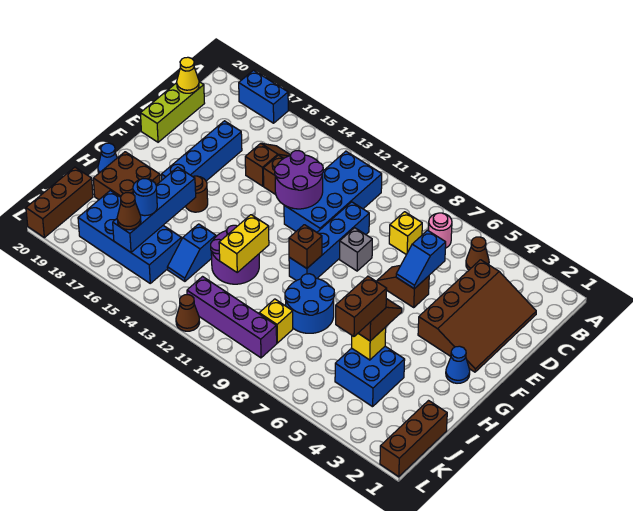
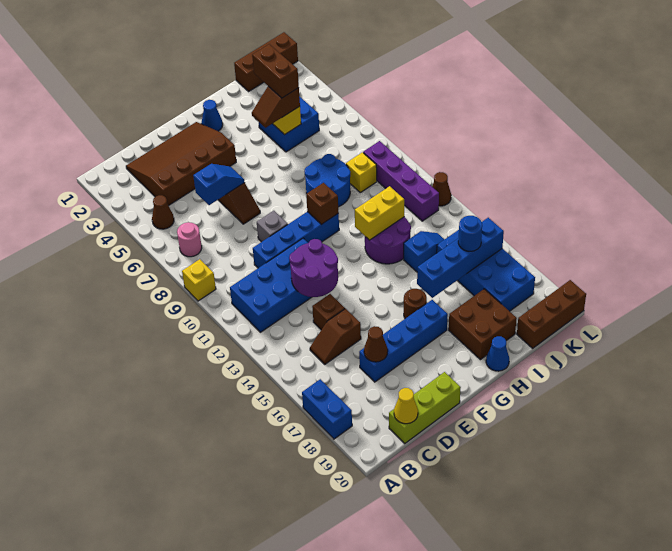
yellow 1x1 brick [389,212,422,255] -> yellow 1x1 brick moved to [182,259,216,301]
brown 1x2 brick [336,276,387,336] -> brown 1x2 brick turned to [252,44,299,98]
brown 1x1 cone [117,193,141,230] -> brown 1x1 cone moved to [364,326,388,362]

